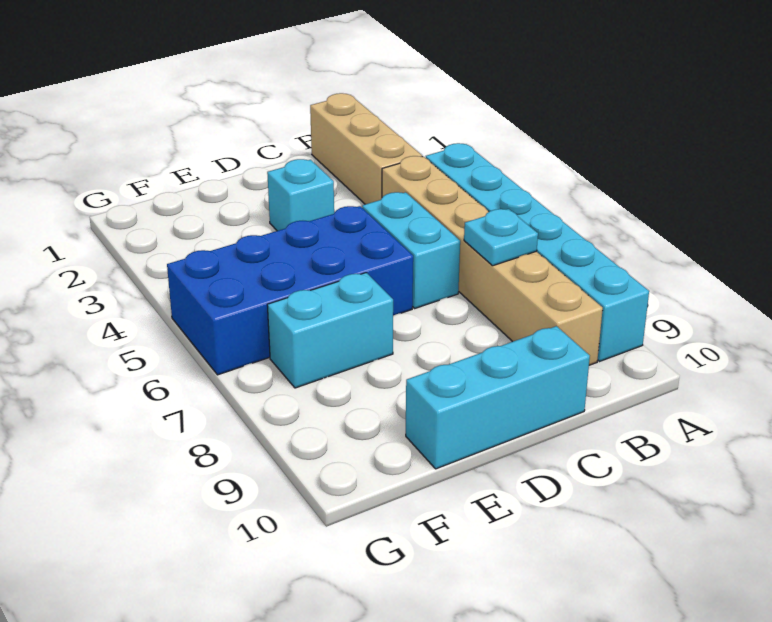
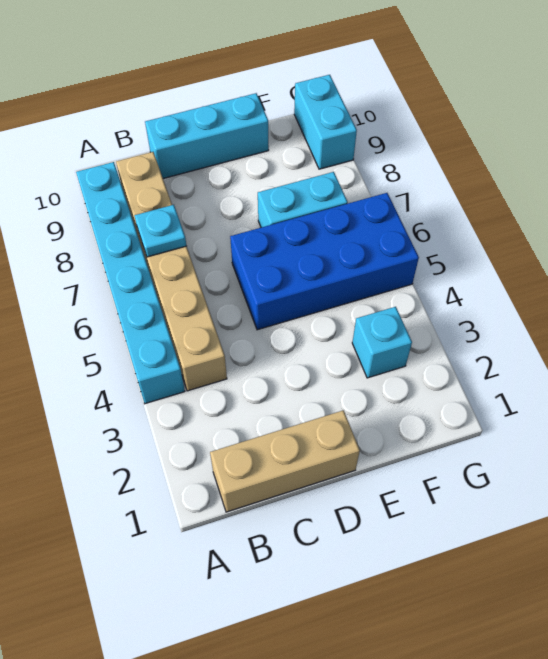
tan 1x3 brick [310,93,422,204] -> tan 1x3 brick turned to [210,410,360,512]
cyan 1x2 brick [362,192,460,308] -> cyan 1x2 brick moved to [294,75,357,169]
cyan 1x1 brick [267,159,334,231] -> cyan 1x1 brick moved to [352,307,412,378]

